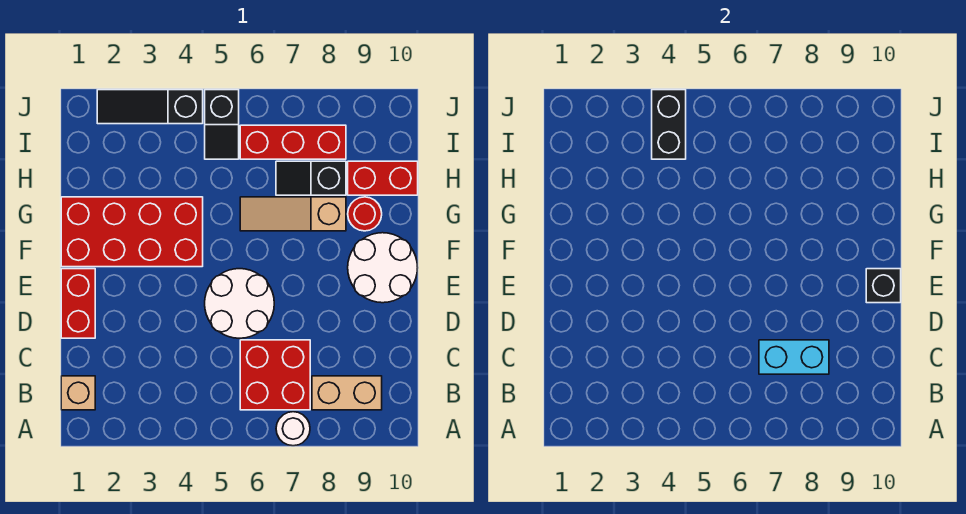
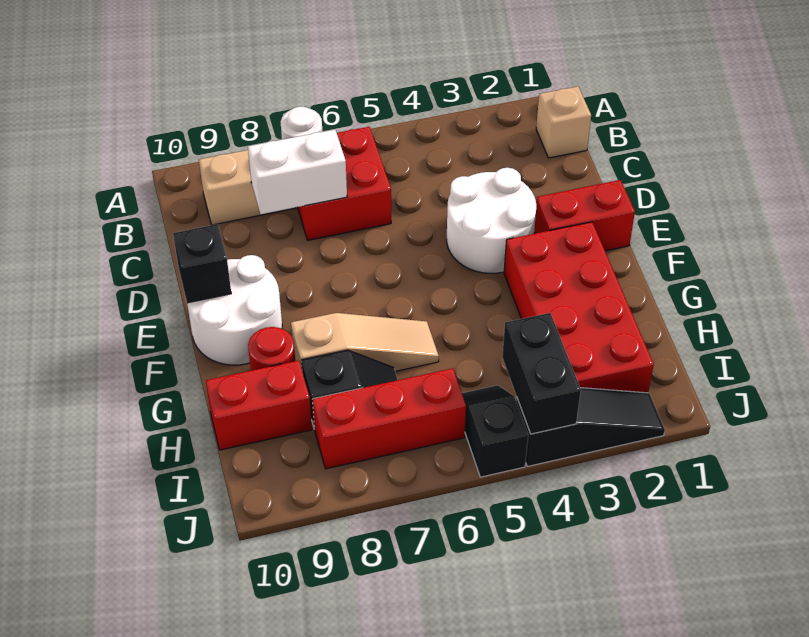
cyan 1x2 brick [759,340,829,374] -> white 1x2 brick [248,130,347,214]
red 1x2 brick [61,269,95,338] -> red 1x2 brick turned to [534,180,635,251]
white 2x2 round brick [205,269,274,338] -> white 2x2 round brick moved to [447,168,536,273]
red 2x4 brick [61,197,203,267] -> red 2x4 brick turned to [504,222,654,393]

